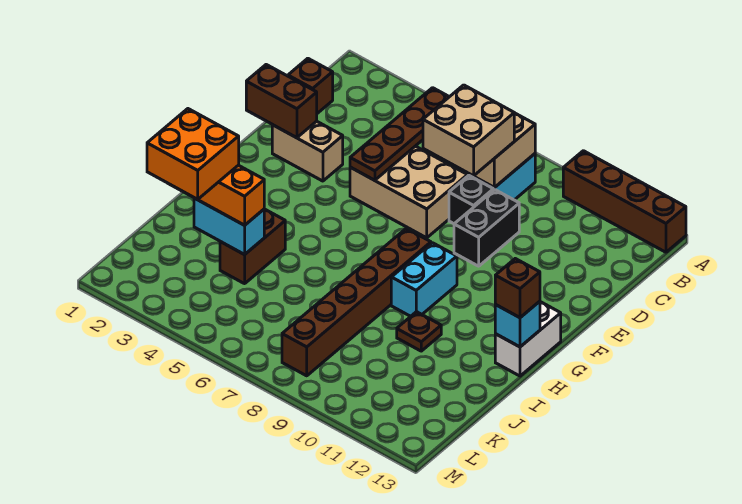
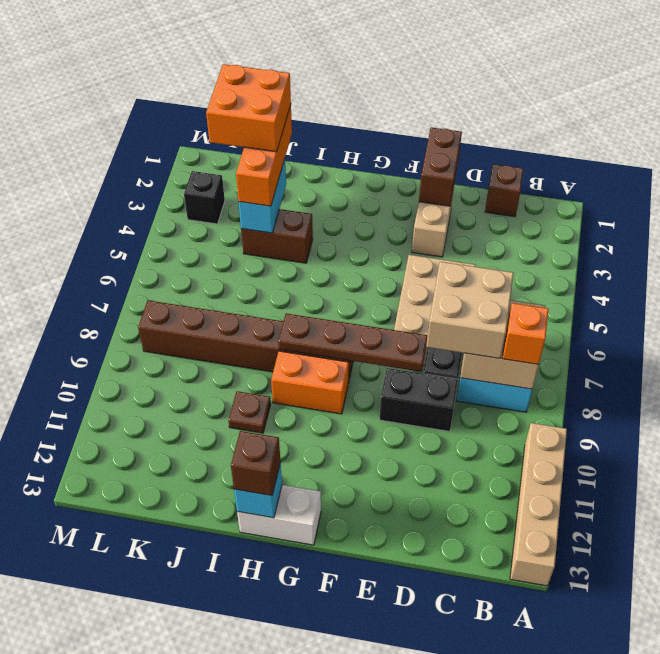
brown 1x4 brick [563,151,686,252] -> tan 1x4 brick [510,423,567,586]
brown 1x4 plate [350,88,449,180] -> brown 1x4 plate moved to [278,313,427,372]
none -> orange 1x1 brick [502,303,549,365]
cyan 1x2 brick [391,243,457,316] -> orange 1x2 brick [271,351,349,414]
none -> black 1x1 brick [184,171,225,224]

